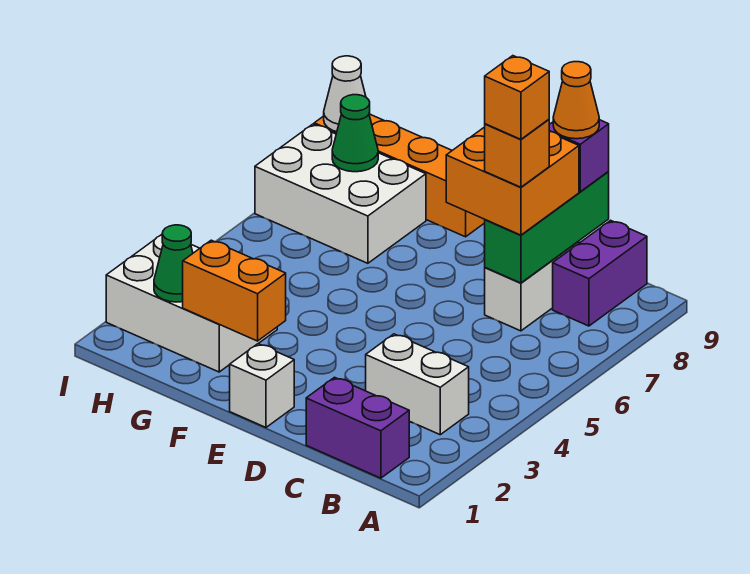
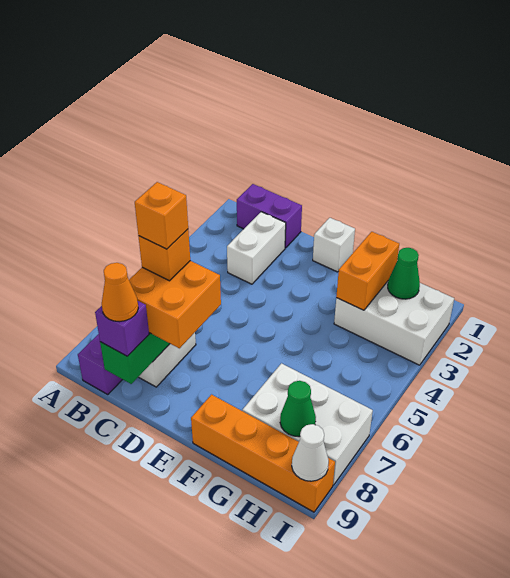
white 1x2 brick [366,334,469,435] -> white 1x2 brick turned to [227,212,286,284]
orange 1x2 brick [183,240,286,341] -> orange 1x2 brick turned to [336,232,399,310]

